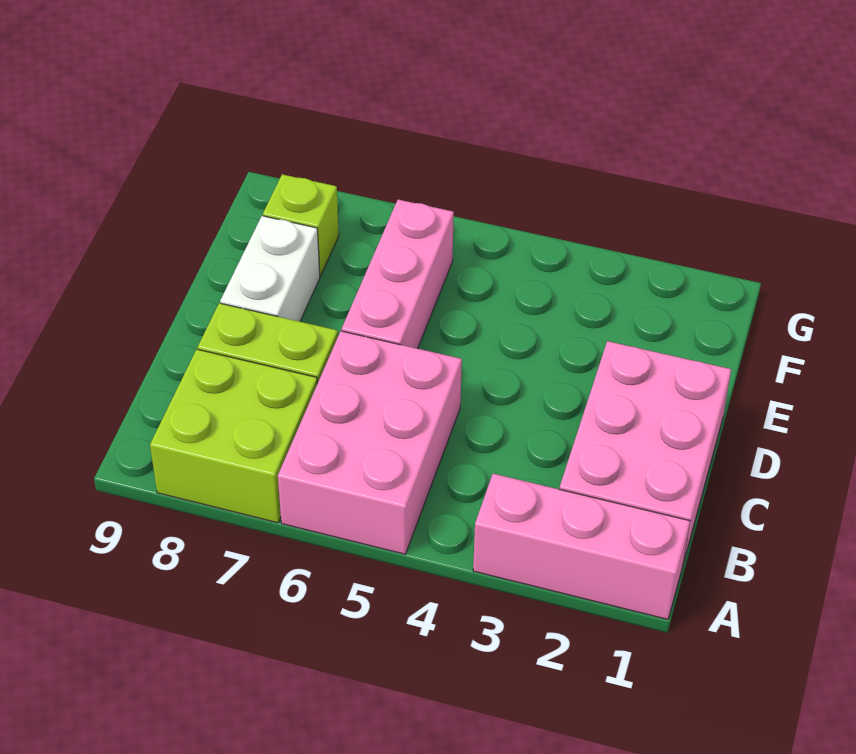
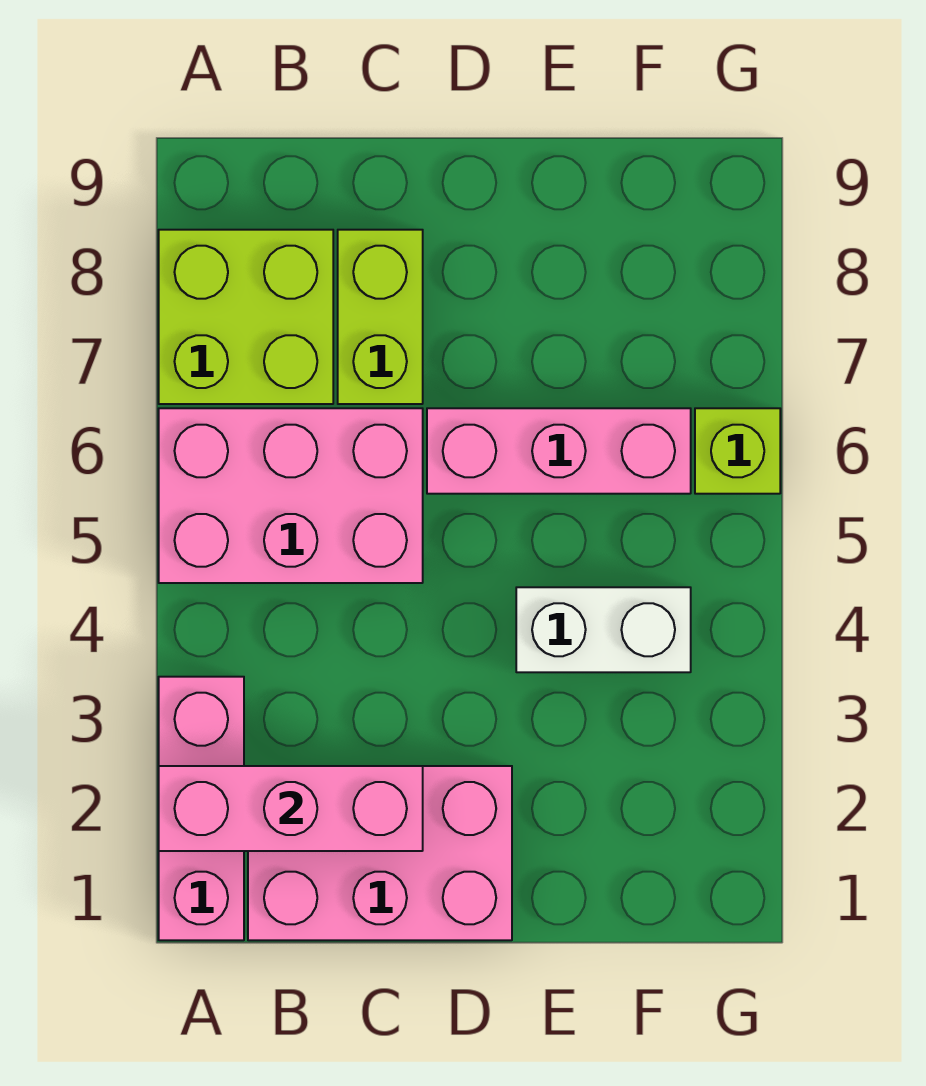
none -> pink 1x3 brick [159,766,423,851]
white 1x2 brick [220,216,320,322] -> white 1x2 brick moved to [516,587,691,672]
lime 1x1 brick [263,174,339,276] -> lime 1x1 brick moved to [695,408,780,494]

